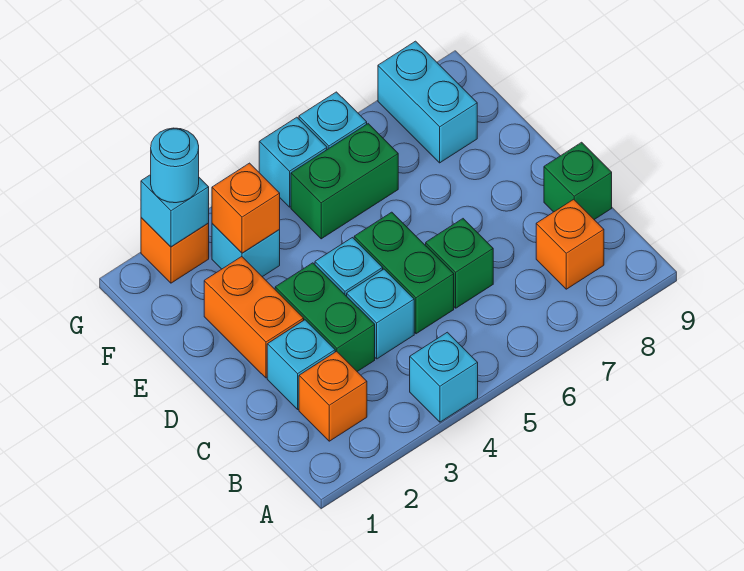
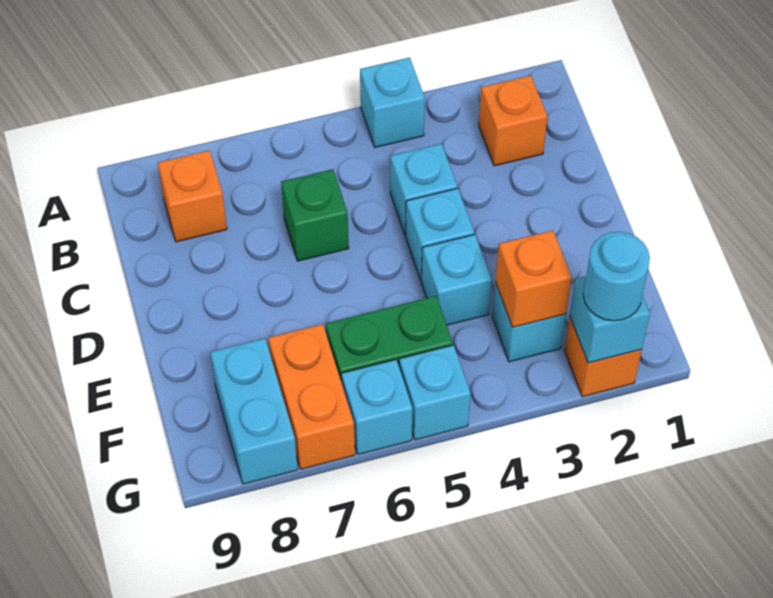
cyan 1x1 brick [267,320,335,409] -> cyan 1x1 brick moved to [421,235,492,325]
green 1x2 brick [275,263,375,372] -> none
green 1x2 brick [354,212,454,334] -> none
green 1x1 brick [544,142,612,220] -> none
orange 1x2 brick [204,257,304,378] -> orange 1x2 brick moved to [268,324,355,469]

